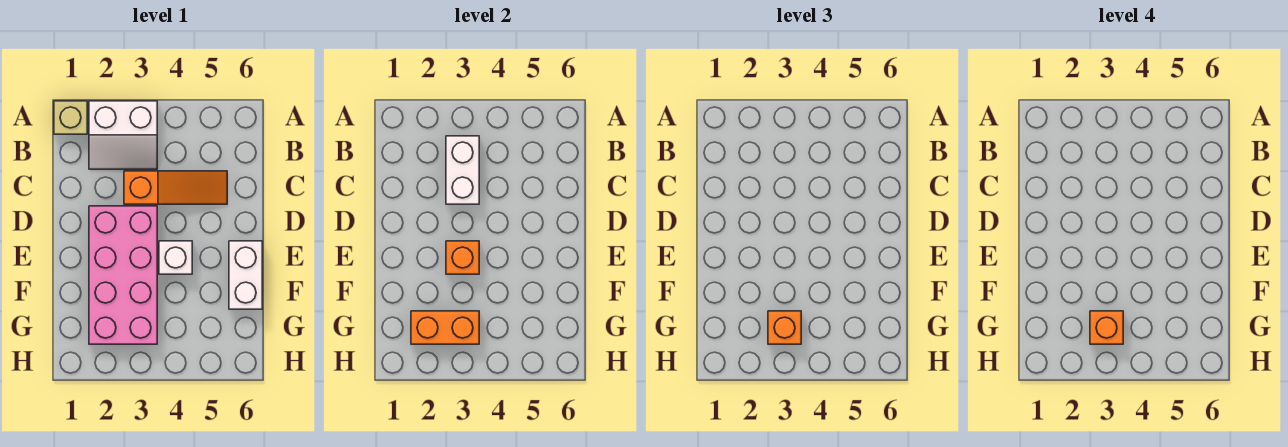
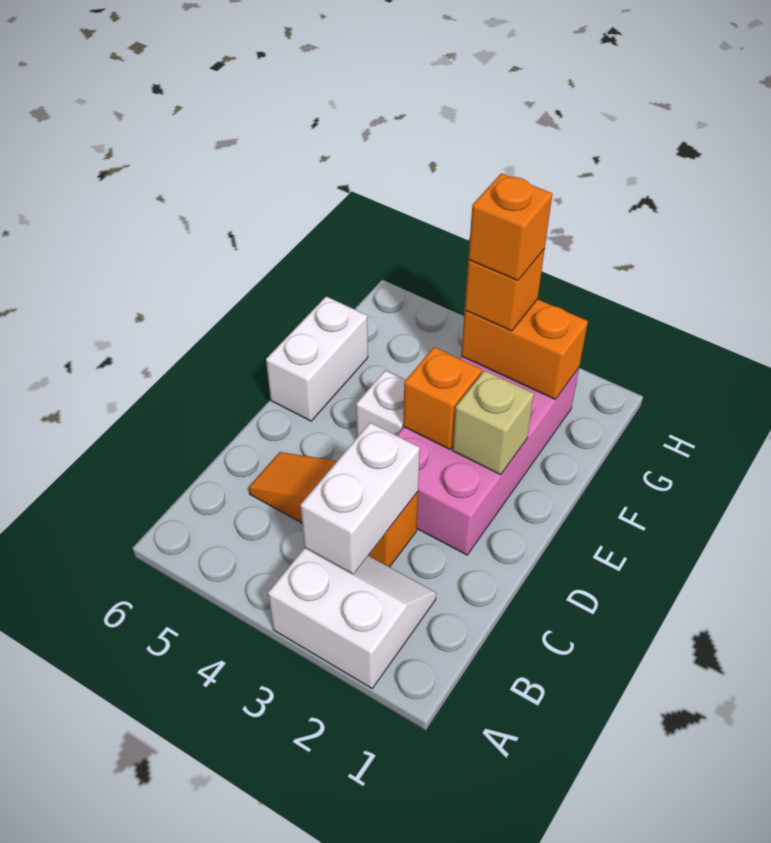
tan 1x1 brick [54,101,87,134] -> tan 1x1 brick moved to [453,371,534,475]

